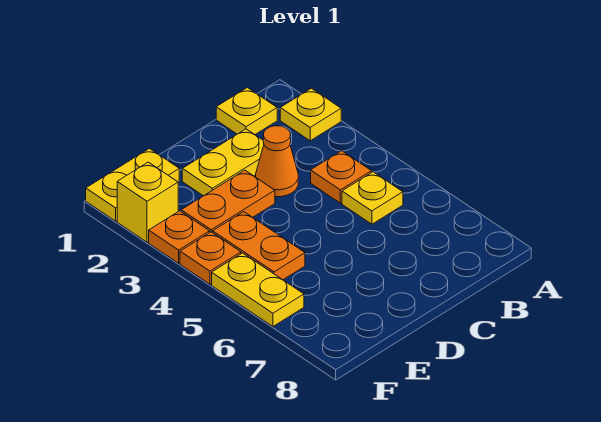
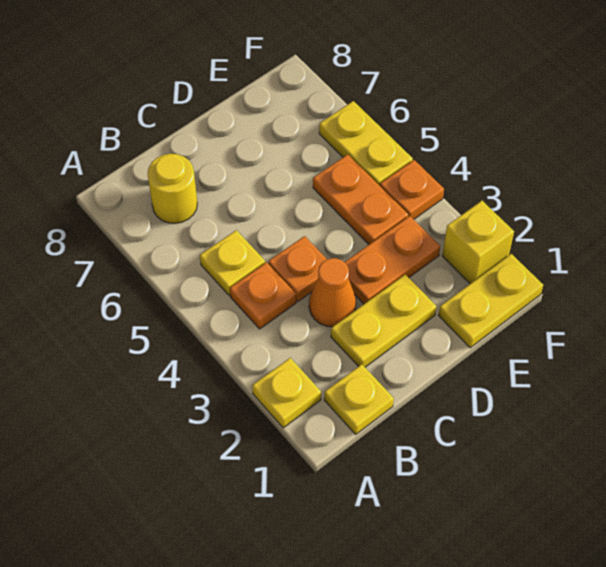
none -> yellow 1x1 round brick [148,154,197,223]
orange 1x1 plate [149,211,210,263] -> orange 1x1 plate moved to [269,236,327,302]

